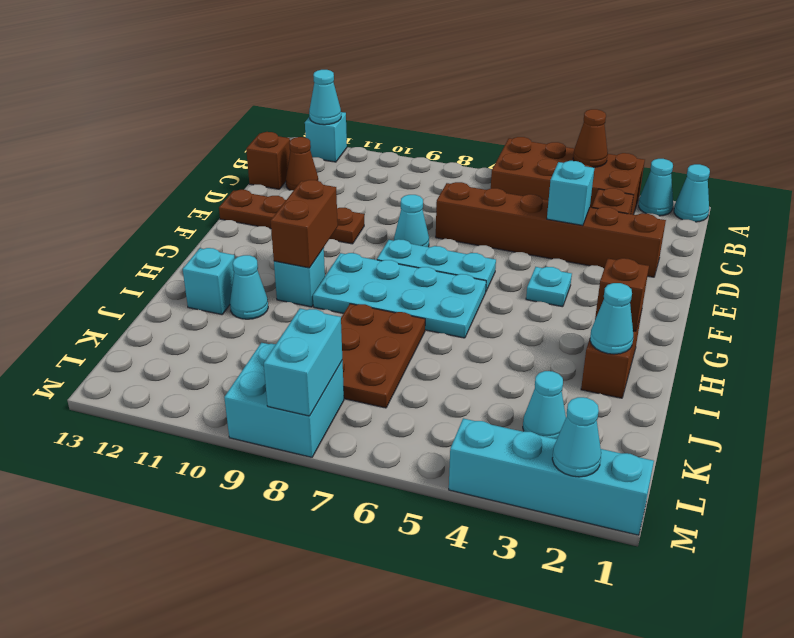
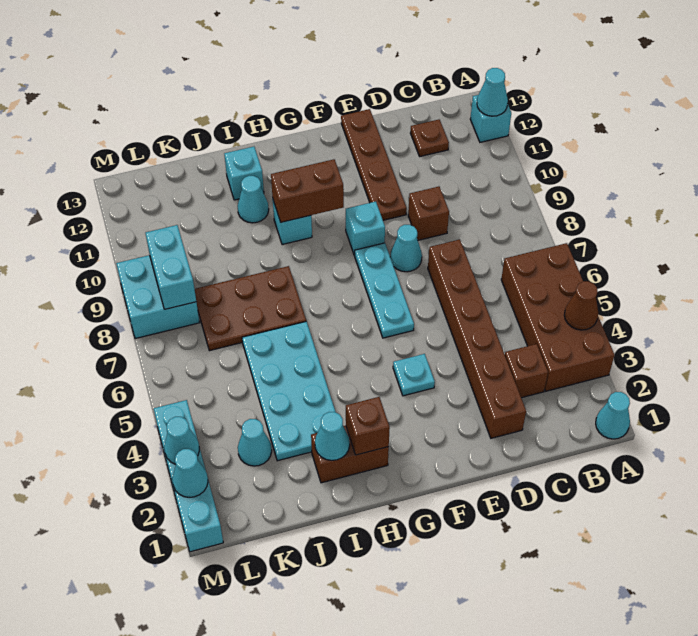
cyan 1x1 cone [639,159,673,216] -> cyan 1x1 cone moved to [164,417,199,464]
brown 1x1 cone [286,137,318,191] -> brown 1x1 plate [410,119,449,156]
brown 1x1 brick [246,132,290,189] -> brown 1x1 brick moved to [408,186,449,240]
cyan 1x1 brick [547,161,594,225] -> cyan 1x1 brick moved to [346,202,385,256]
cyan 2x4 plate [313,253,486,338] -> cyan 2x4 plate moved to [242,321,335,461]
cyan 1x2 brick [264,309,342,416] -> cyan 1x2 brick turned to [146,225,196,309]

